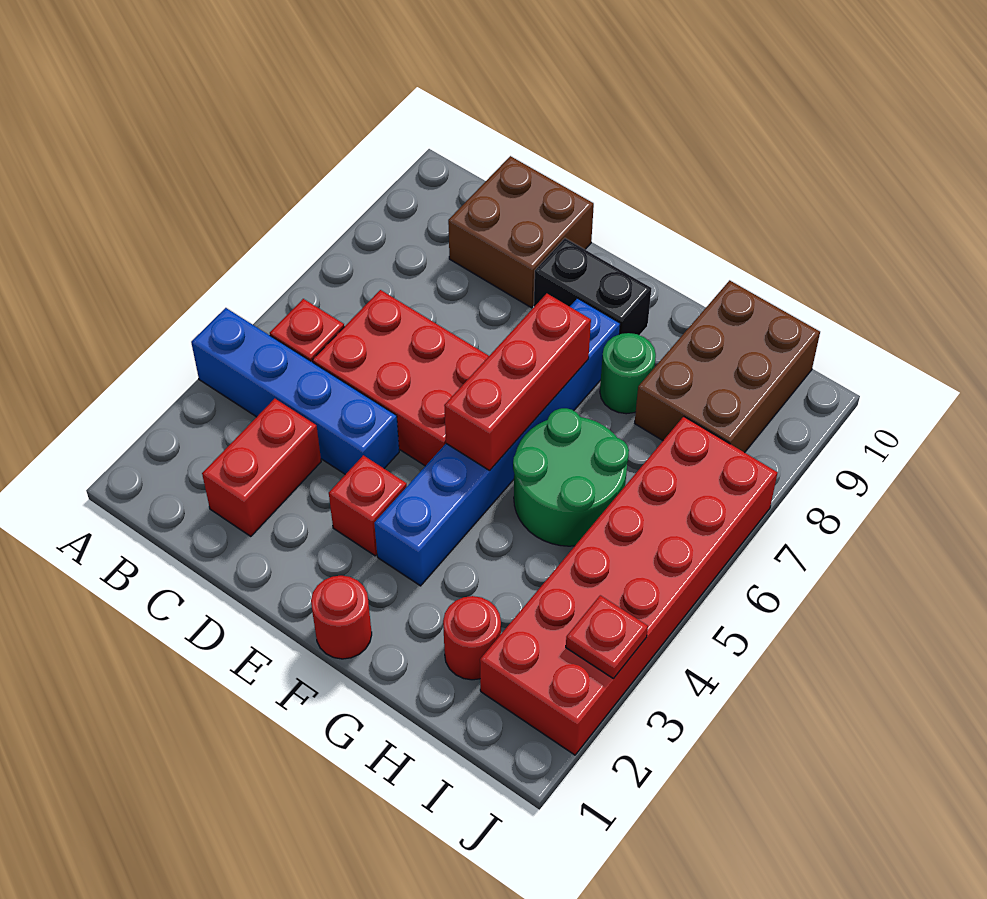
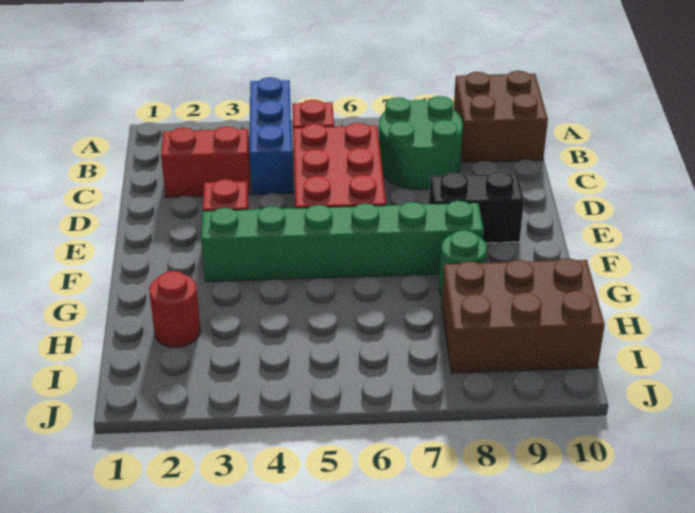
blue 1x4 brick [191,308,399,474] -> blue 1x3 brick [250,77,293,195]
brown 2x2 brick [448,156,594,308] -> brown 2x2 brick moved to [454,71,548,163]
black 1x2 brick [534,238,652,335] -> black 1x2 brick turned to [429,171,524,243]
red 1x1 round brick [311,576,372,659] -> none
blue 1x6 brick [374,298,620,586] -> green 1x6 brick [201,201,484,282]
red 1x3 brick [444,294,591,471] -> none
green 2x2 round brick [513,408,629,546] -> green 2x2 round brick moved to [379,96,463,190]
red 2x6 brick [480,416,778,755] -> none
red 1x1 plate [566,595,648,679] -> none

